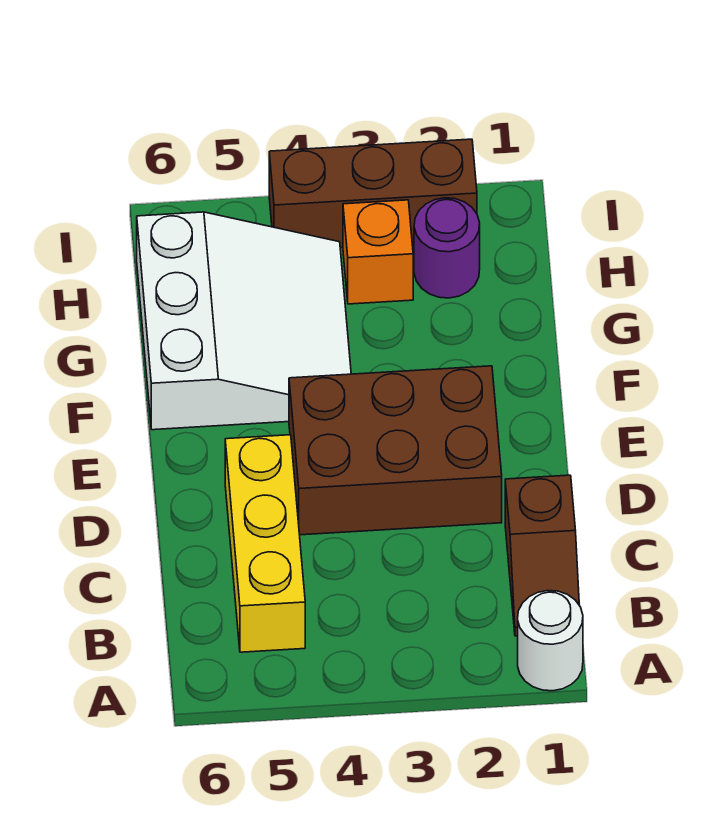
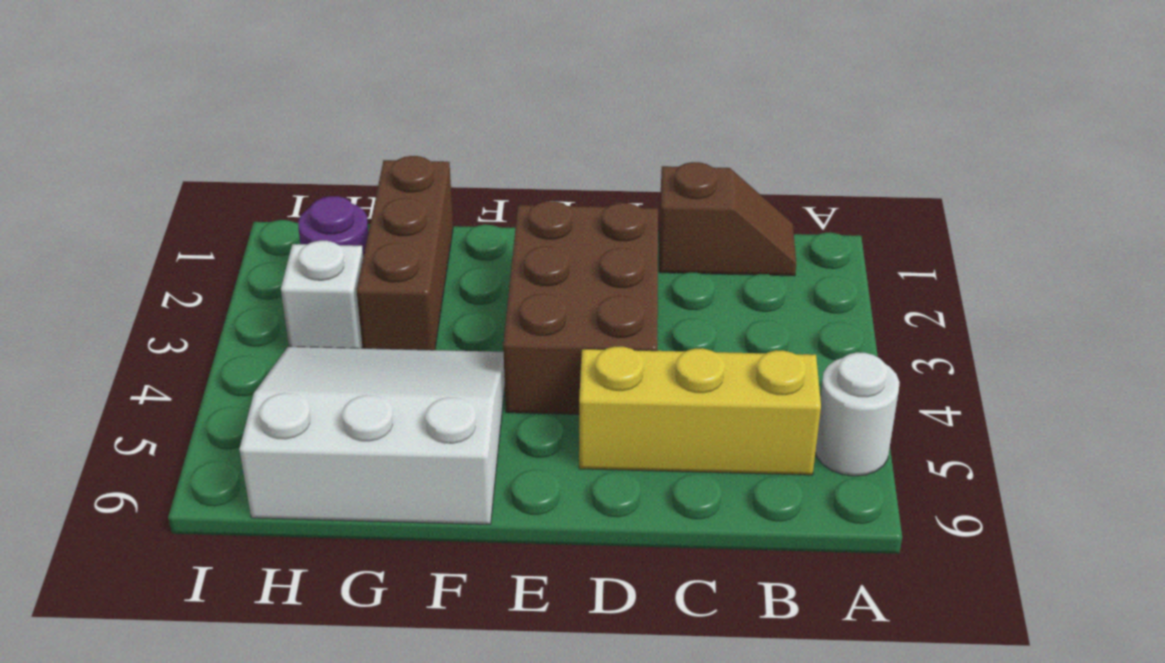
white 1x1 round brick [518,591,583,691] -> white 1x1 round brick moved to [815,353,900,476]
orange 1x1 brick [343,200,413,304] -> white 1x1 brick [281,241,363,348]
brown 1x3 brick [269,139,477,248] -> brown 1x3 brick moved to [357,156,453,350]

